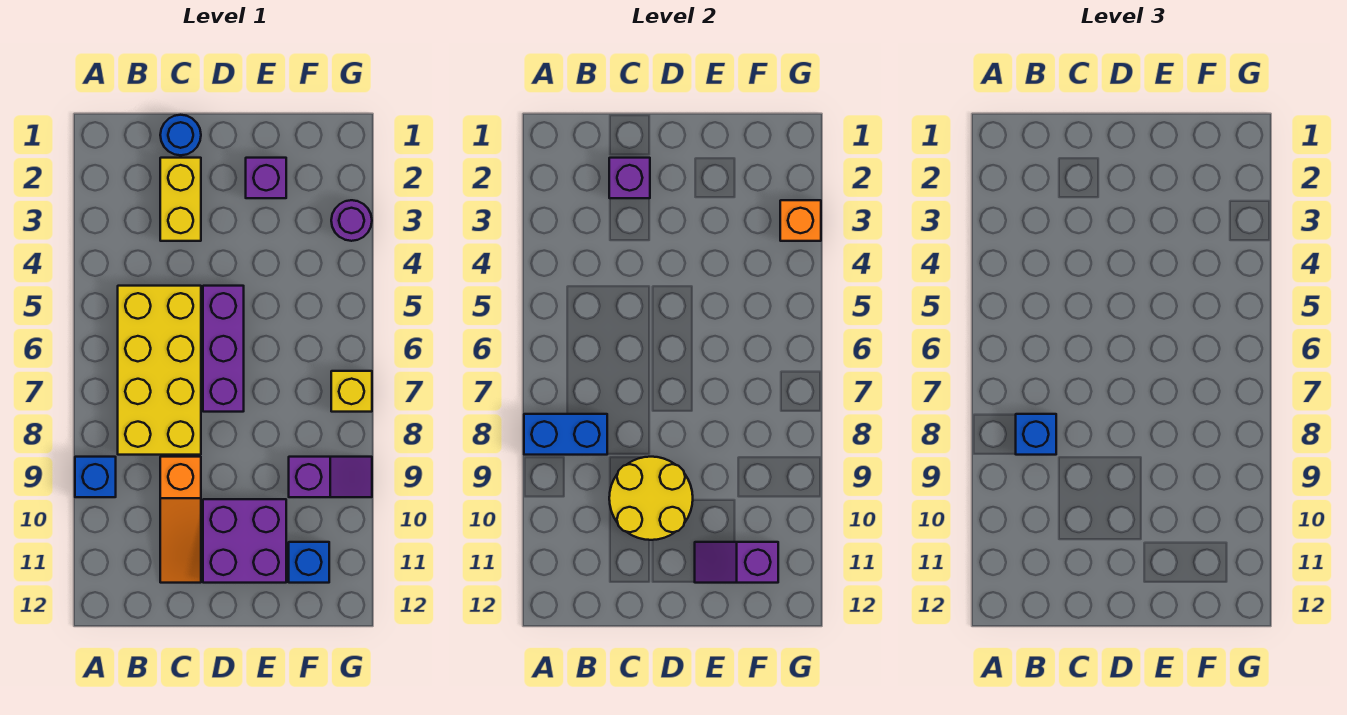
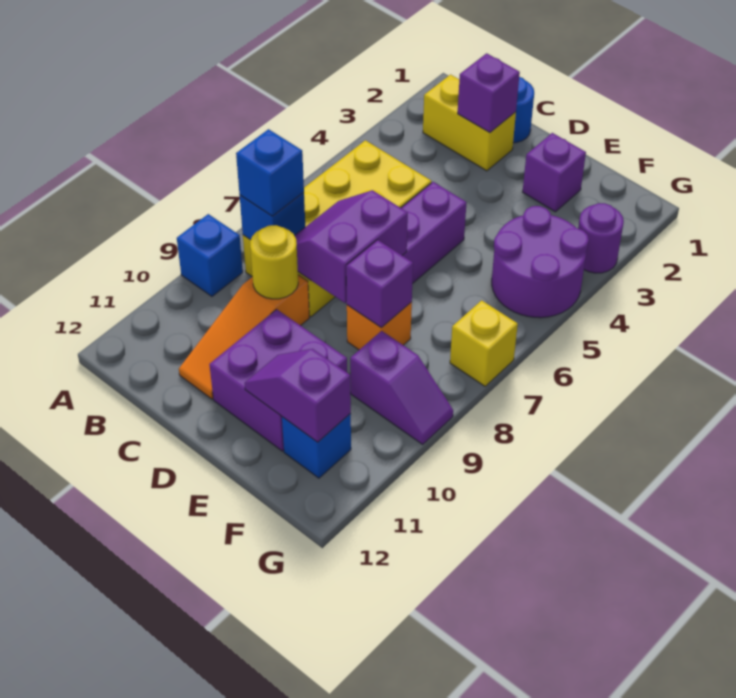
blue 1x2 brick [524,414,607,455] -> blue 1x1 brick [240,192,305,240]
yellow 1x2 brick [160,158,201,241] -> yellow 1x2 brick turned to [423,75,516,171]
none -> purple 2x2 slope [295,190,408,303]
yellow 2x2 round brick [609,457,693,540] -> yellow 1x1 round brick [250,225,298,299]
none -> purple 1x1 brick [346,240,413,328]
none -> purple 2x2 round brick [492,206,589,318]
orange 1x1 brick [780,200,821,241] -> orange 1x1 brick moved to [347,302,412,350]

